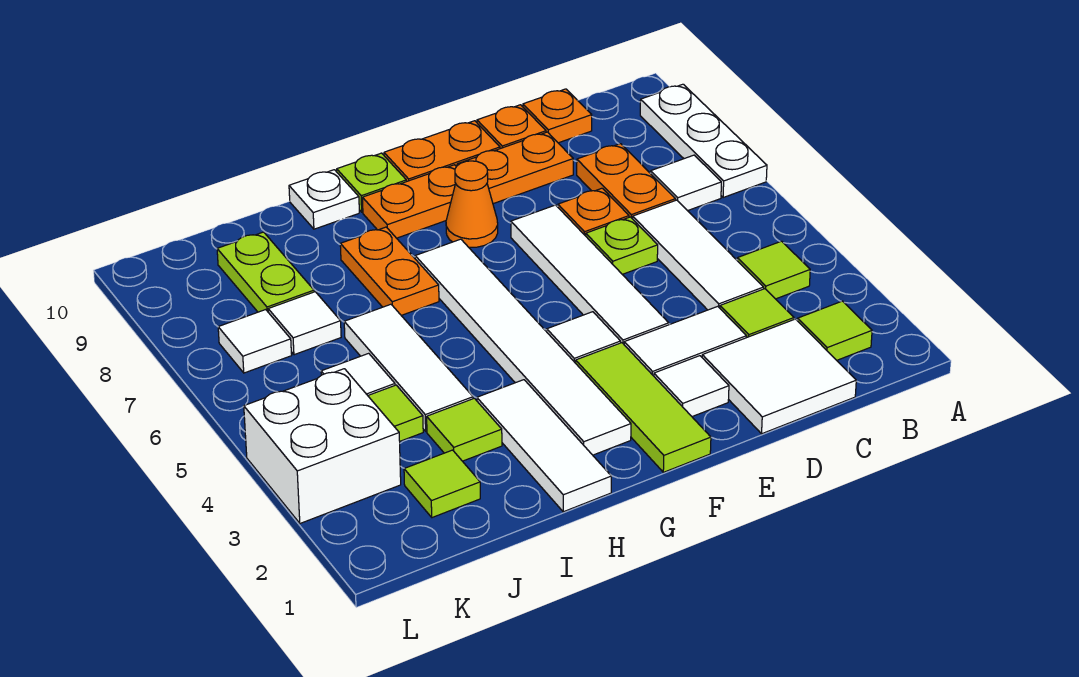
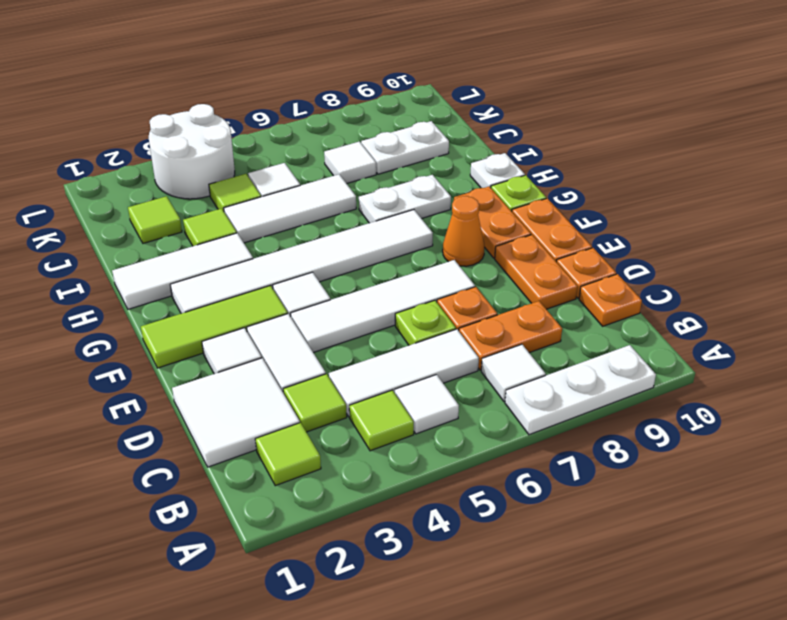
orange 1x2 plate [340,227,439,315] -> white 1x2 plate [359,175,451,223]
lime 1x2 plate [217,232,314,312] -> white 1x2 plate [361,121,449,174]
white 2x2 brick [244,369,401,523] -> white 2x2 round brick [149,104,235,199]
white 1x1 tile [218,310,292,373] -> white 1x1 tile moved to [395,375,459,434]

